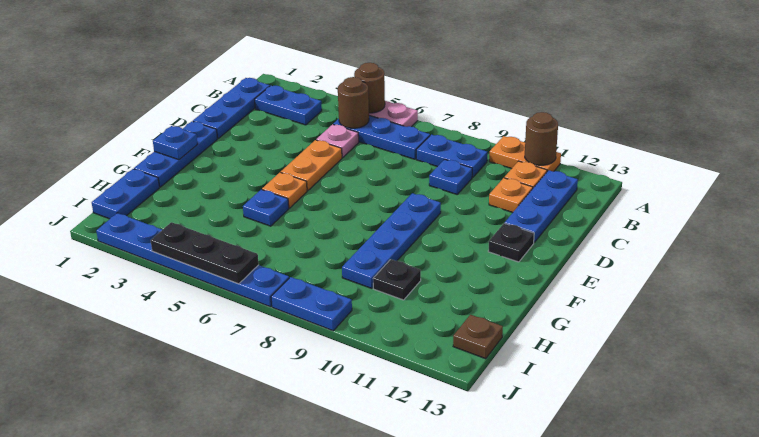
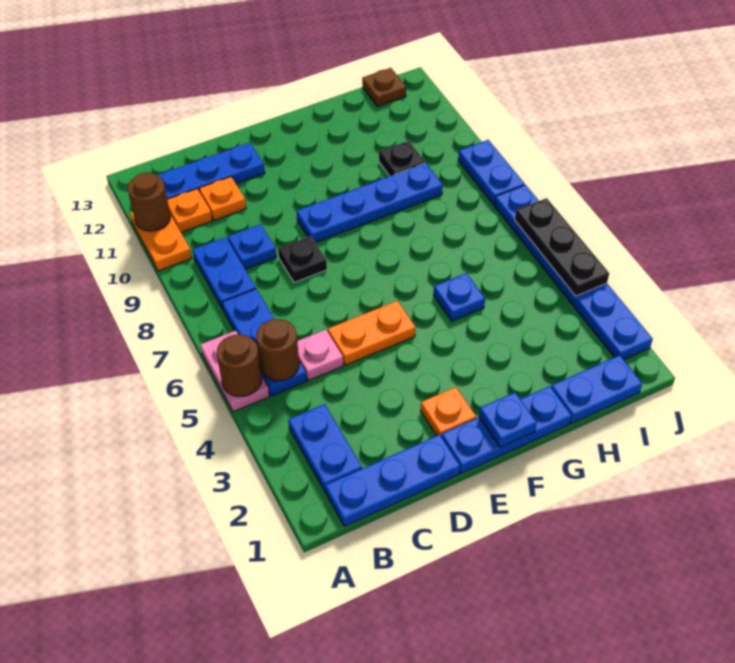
black 1x1 plate [488,223,534,262] -> black 1x1 plate moved to [278,236,327,282]
orange 1x1 plate [262,172,307,208] -> orange 1x1 plate moved to [421,387,476,436]

